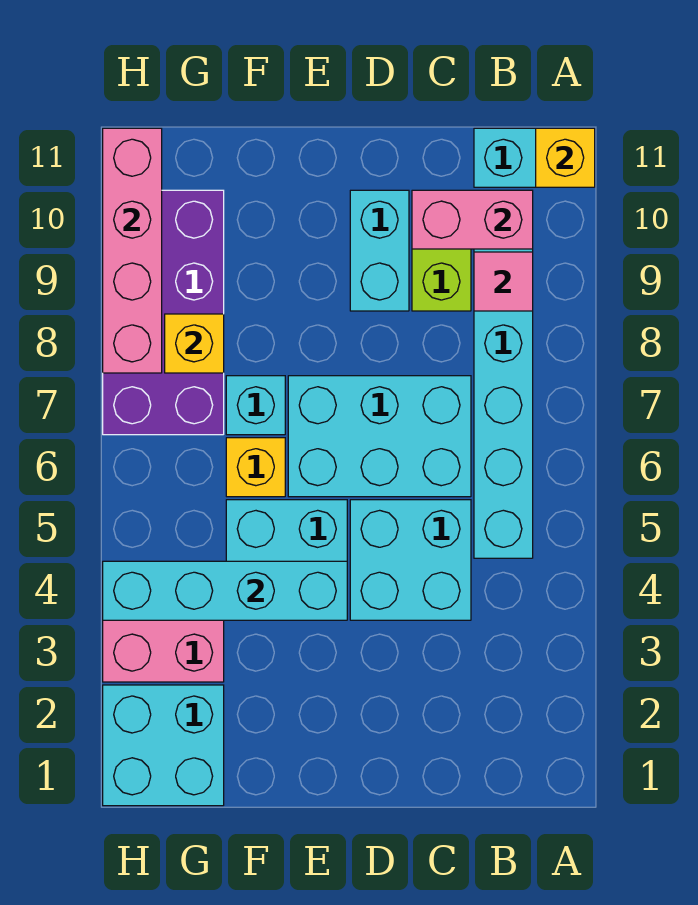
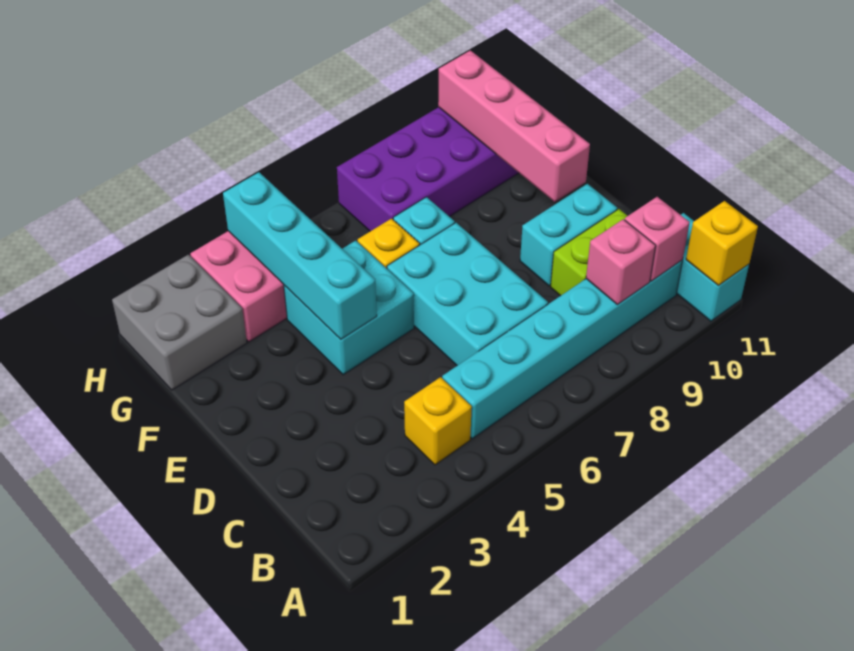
pink 1x1 tile [474,252,533,311] -> pink 1x1 brick [586,219,656,305]
pink 1x2 brick [412,190,533,249] -> pink 1x1 brick [625,197,690,281]
cyan 2x2 brick [350,500,471,620] -> none
cyan 2x2 brick [103,685,224,806] -> grey 2x2 brick [112,255,247,390]
yellow 1x1 brick [165,314,224,373] -> yellow 1x1 brick moved to [404,377,472,465]
pink 1x4 brick [103,128,162,373] -> pink 1x4 brick turned to [438,50,590,202]

